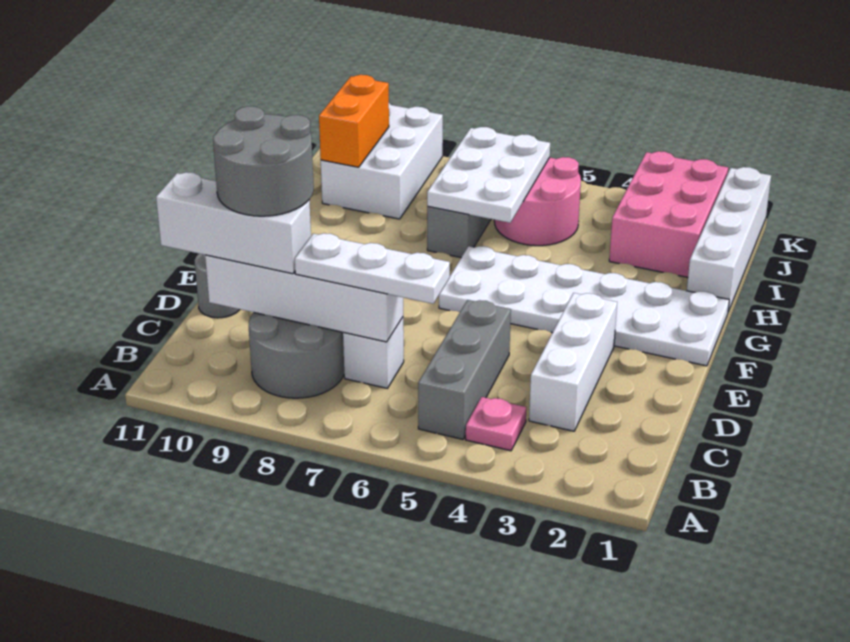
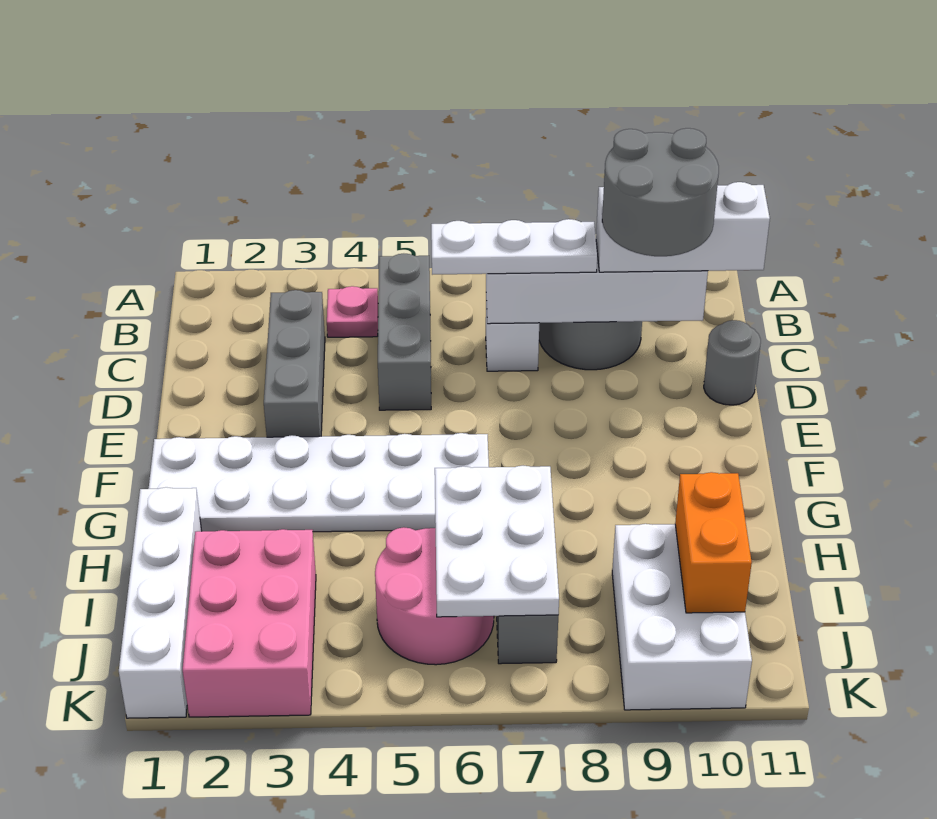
white 1x3 brick [529,293,617,431] -> grey 1x3 brick [264,290,325,437]

